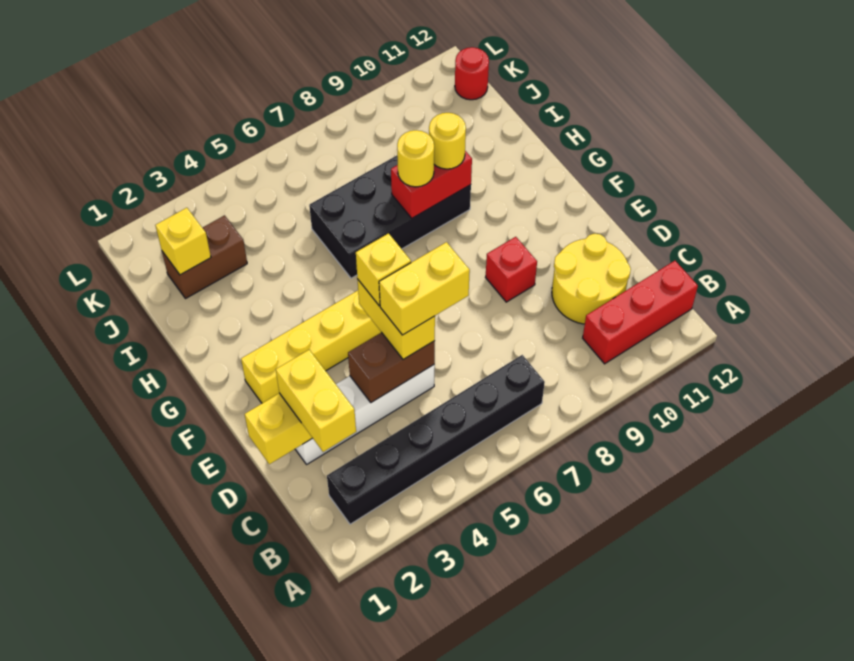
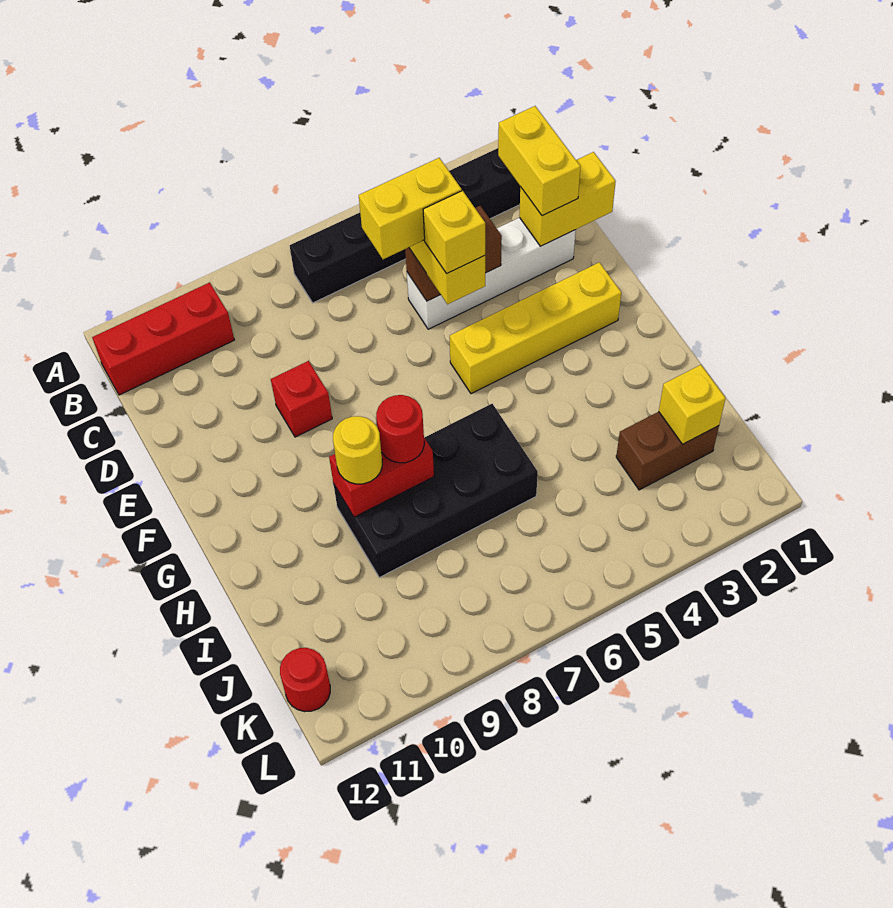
yellow 2x2 round brick [552,234,631,324] -> none
yellow 1x1 round brick [397,130,434,187] -> red 1x1 round brick [376,395,424,463]

